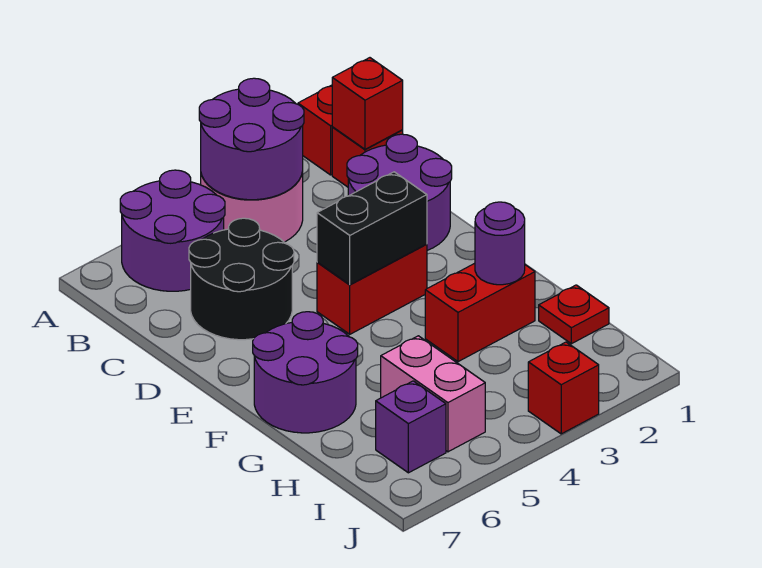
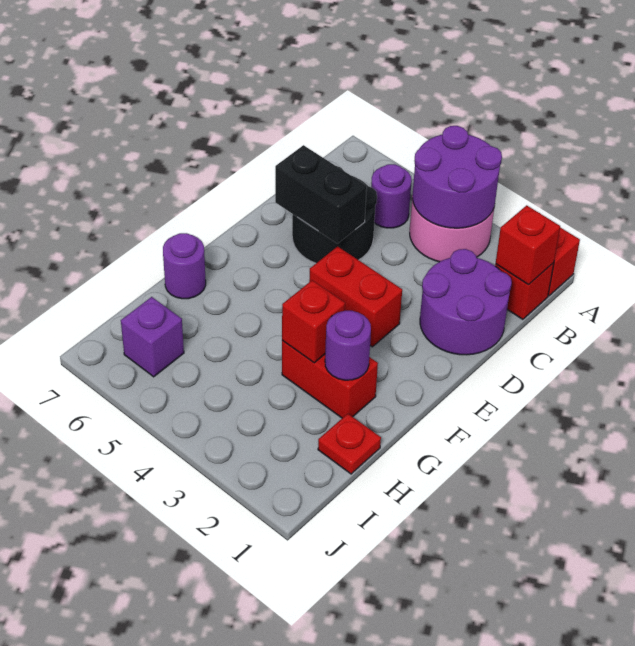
purple 2x2 round brick [120,170,225,291] -> purple 1x1 round brick [371,164,412,228]
black 1x2 brick [317,172,427,285] -> black 1x2 brick moved to [275,145,367,243]
purple 2x2 round brick [253,312,358,433] -> purple 1x1 round brick [163,233,206,299]
pink 1x2 brick [381,336,485,452] -> none
red 1x1 brick [528,342,599,434] -> red 1x1 brick moved to [282,280,345,363]

